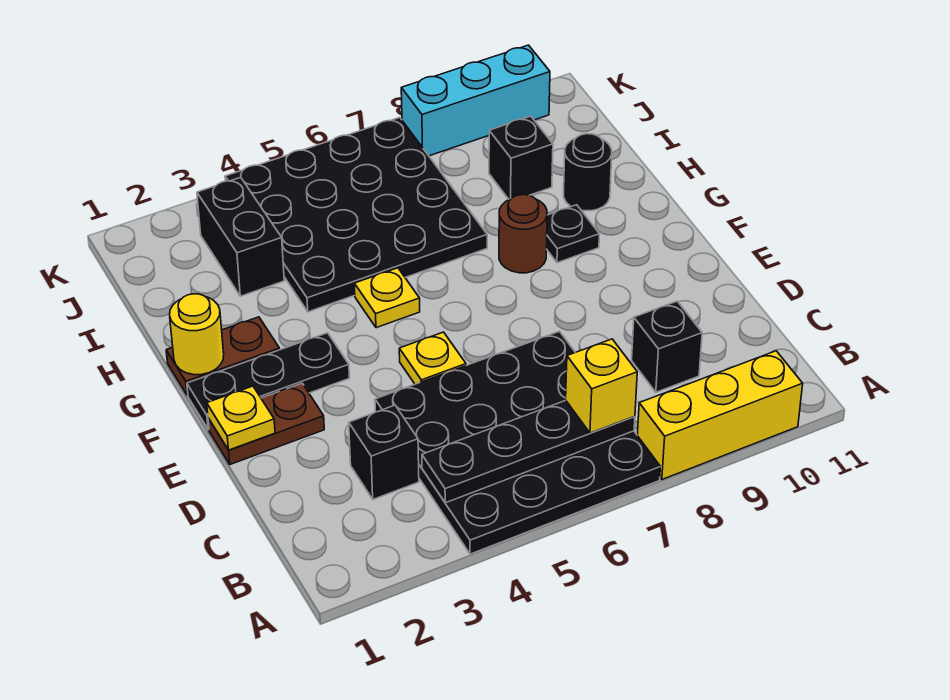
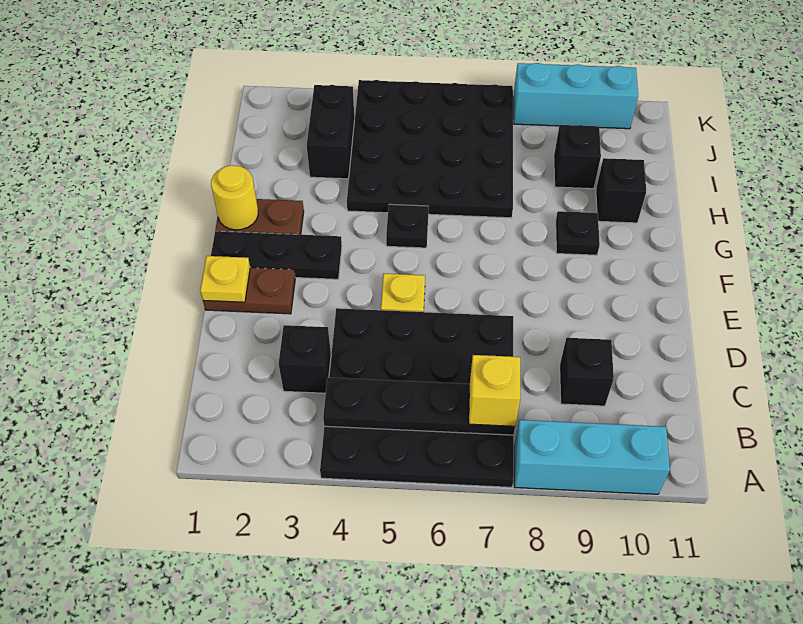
yellow 1x3 brick [637,351,803,479] -> cyan 1x3 brick [514,420,670,494]
yellow 1x1 plate [354,268,420,328] -> black 1x1 plate [386,204,429,248]
brown 1x1 round brick [499,195,547,273] -> none
black 1x1 round brick [564,134,612,211] -> black 1x1 brick [596,158,646,223]

